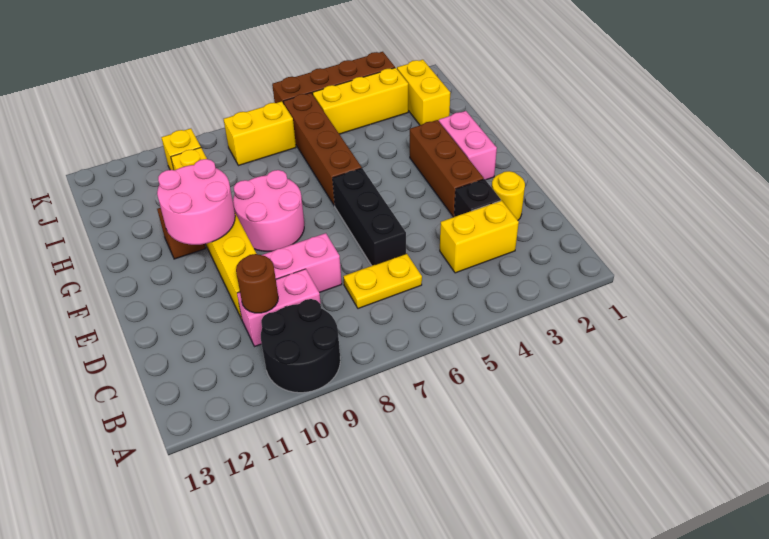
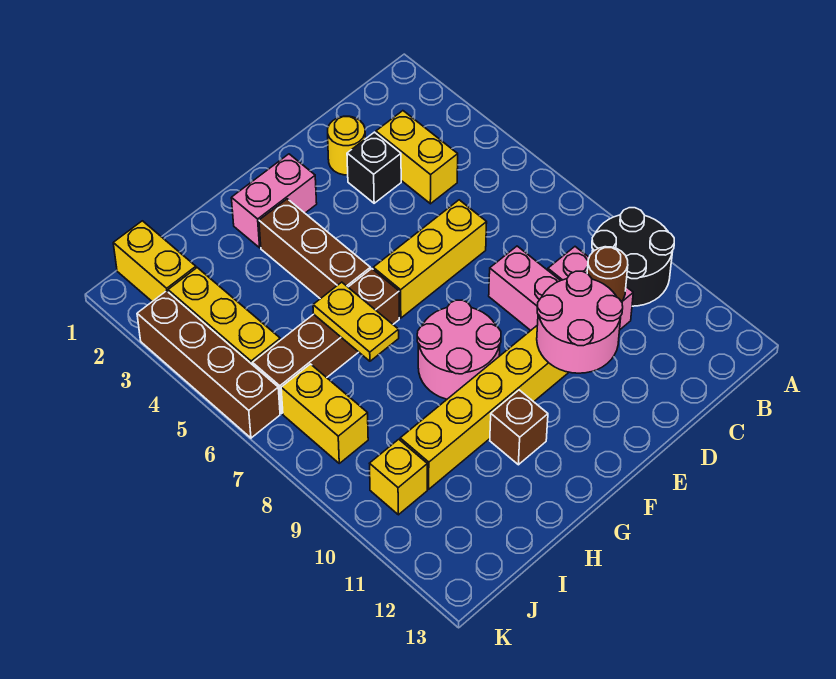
yellow 1x2 plate [343,254,422,309] -> yellow 1x2 plate moved to [313,282,399,361]
black 1x3 brick [333,168,406,266] -> yellow 1x3 brick [373,200,487,318]
brown 1x3 brick [410,120,484,217] -> brown 1x3 brick turned to [259,199,370,299]
pink 2x2 round brick [157,159,235,245] -> pink 2x2 round brick moved to [537,271,623,373]
yellow 1x2 brick [397,60,450,125] -> yellow 1x2 brick turned to [113,221,196,301]

